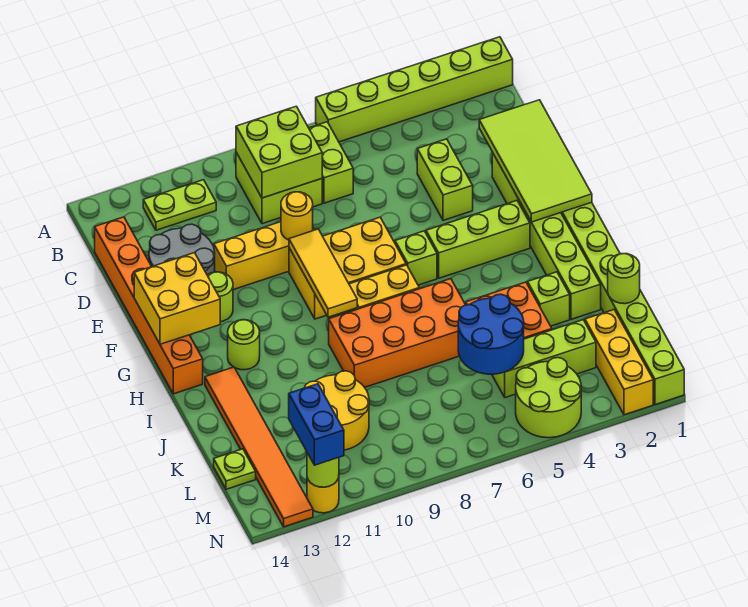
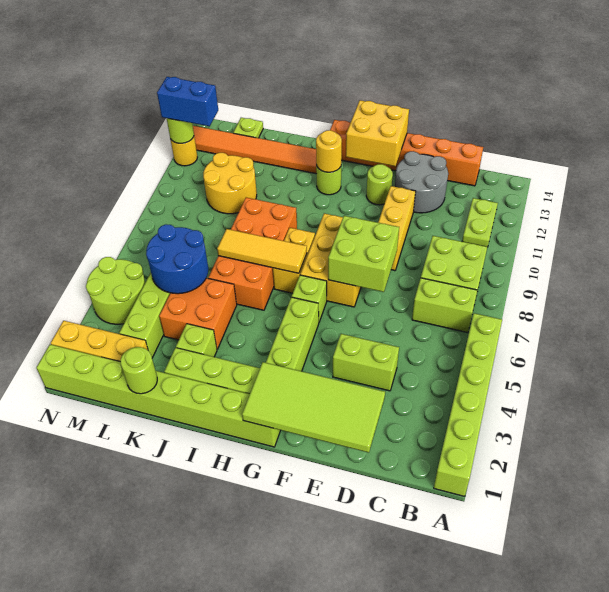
lime 2x2 brick [236,106,322,198] -> lime 2x2 brick moved to [328,216,399,292]
yellow 1x1 round brick [281,192,313,240] -> yellow 1x1 round brick moved to [316,130,342,172]
yellow 1x3 tile [289,229,357,317] -> yellow 1x3 tile moved to [217,229,307,273]

